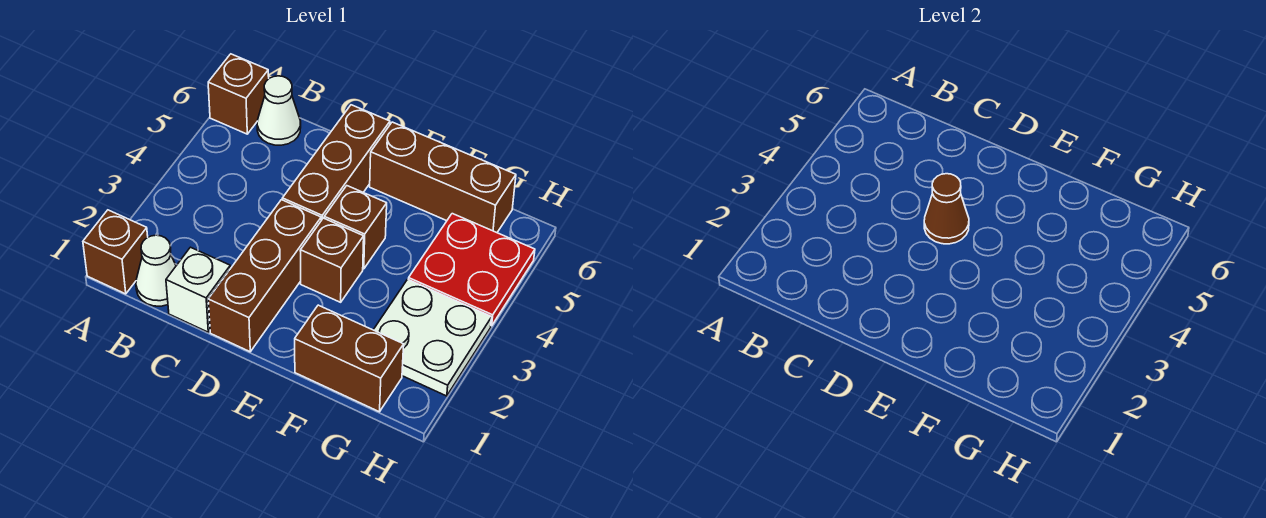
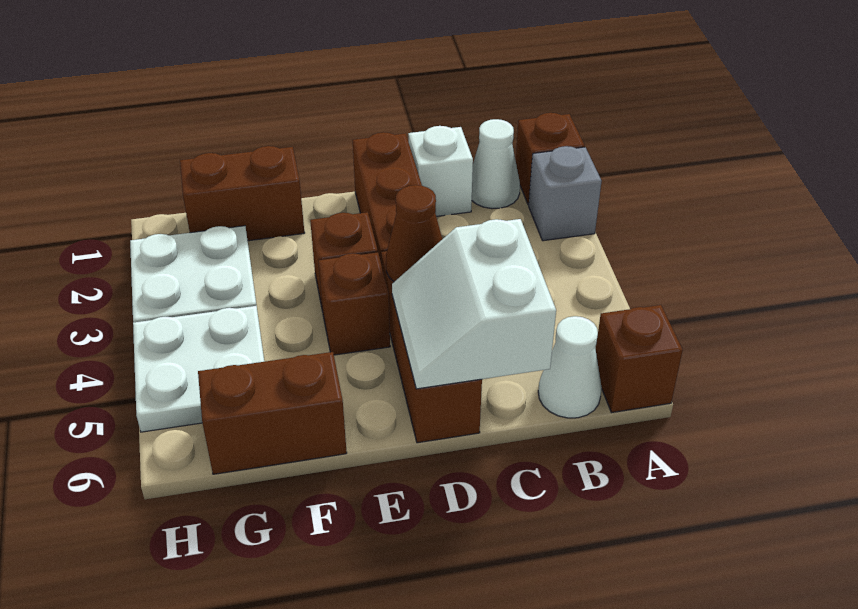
none -> grey 1x1 brick [529,146,602,241]
none -> white 2x2 slope [392,219,556,389]
brown 1x3 brick [370,122,516,233] -> brown 1x2 brick [198,352,347,474]
red 2x2 plate [408,214,535,326] -> white 2x2 plate [133,306,264,432]

